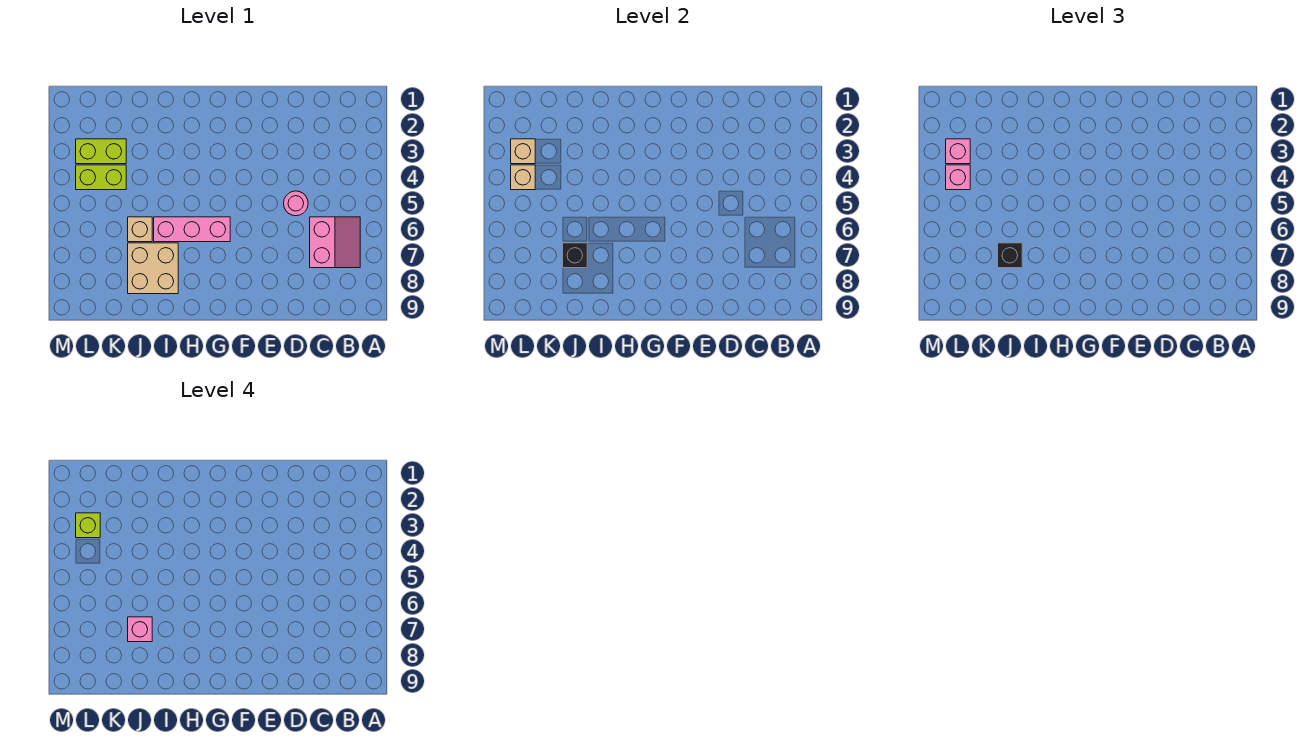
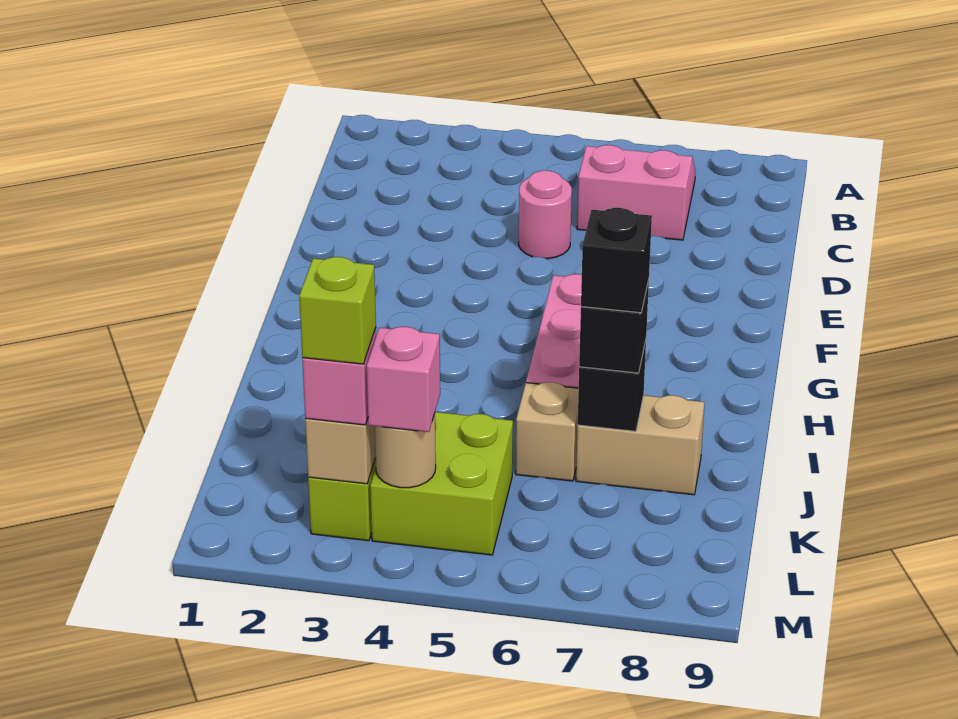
tan 2x2 brick [128,243,178,294] -> tan 1x2 brick [576,395,705,495]
pink 1x1 brick [128,617,152,642] -> black 1x1 brick [581,208,652,313]
lime 1x2 brick [76,165,126,190] -> lime 2x2 brick [370,412,513,555]
tan 1x1 brick [511,165,535,190] -> tan 1x1 round brick [375,413,436,488]

